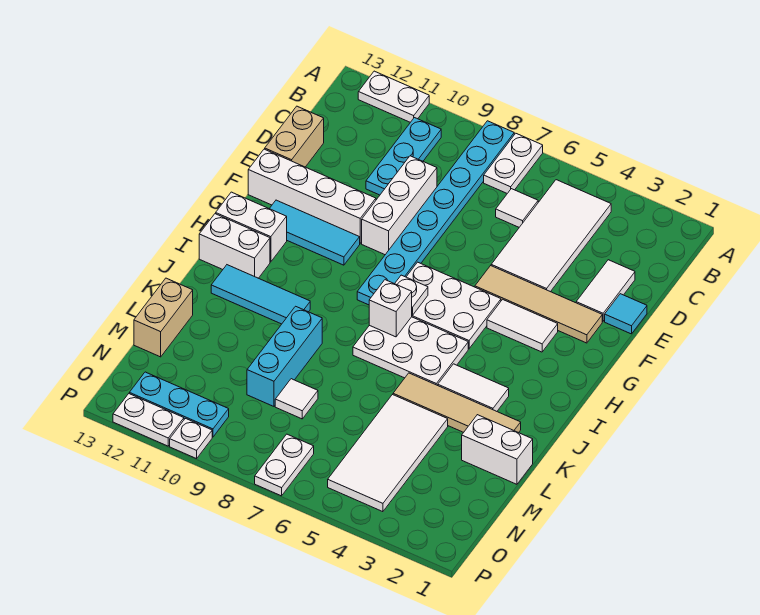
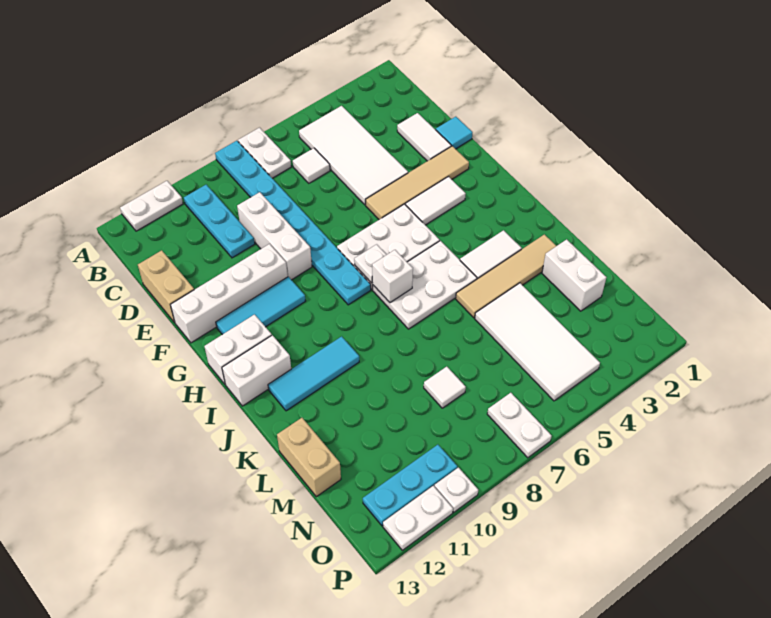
cyan 1x3 brick [247,306,322,406] -> none
white 1x2 brick [462,415,533,484] -> white 1x2 brick turned to [542,239,606,311]

